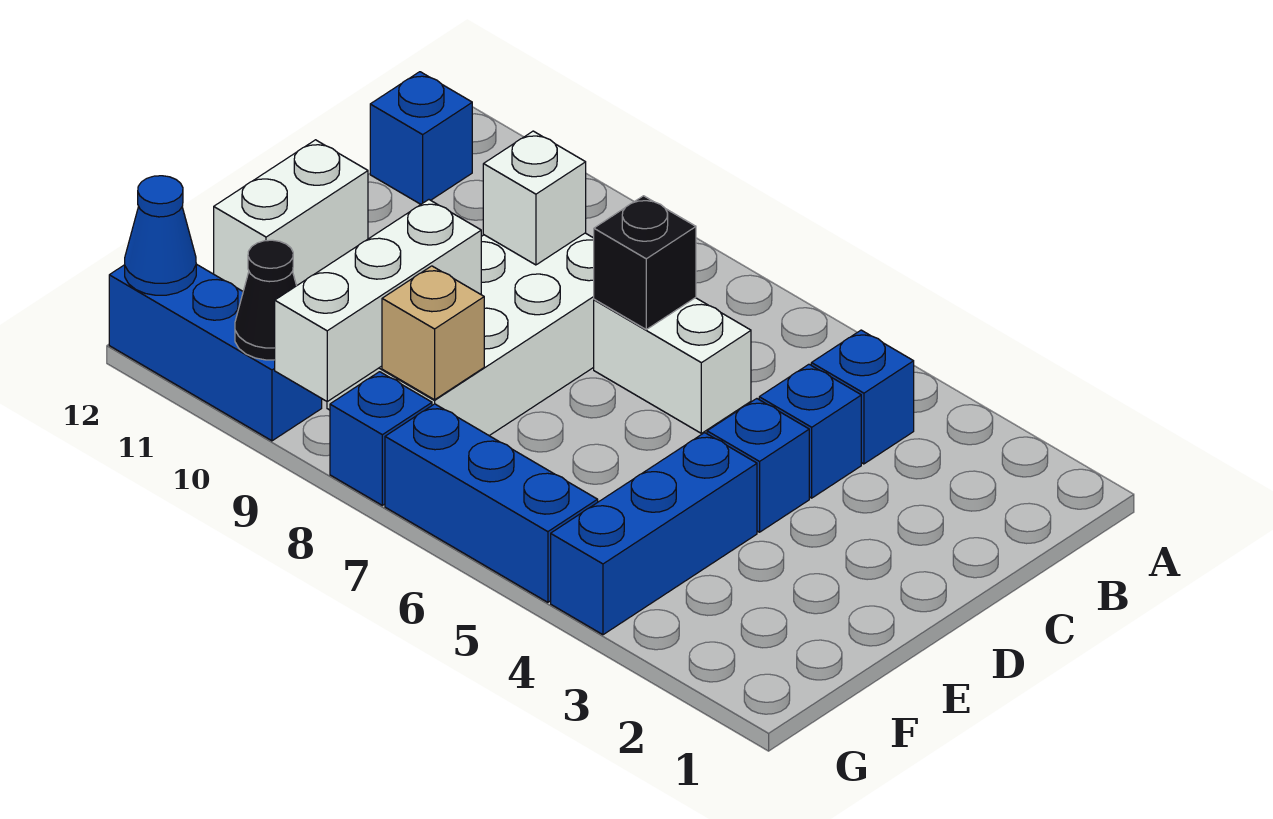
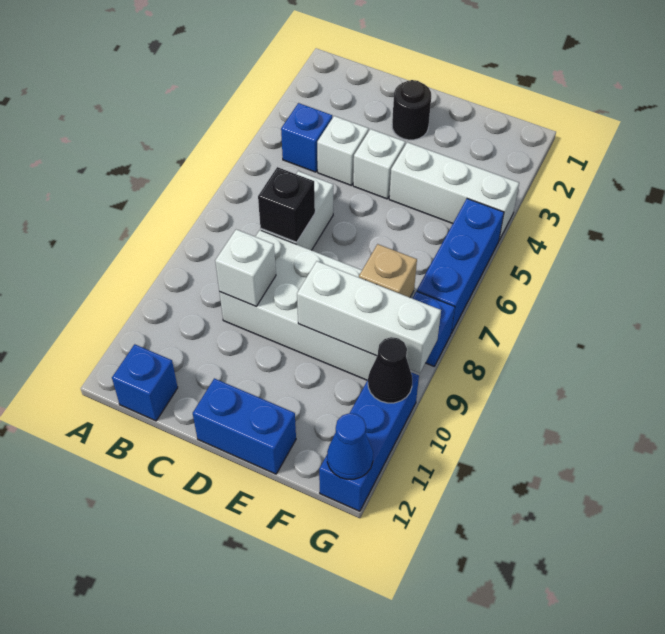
blue 1x1 brick [759,364,861,498] -> white 1x1 brick [317,116,369,185]
none -> black 1x1 round brick [392,80,431,140]
blue 1x1 brick [707,399,809,532] -> white 1x1 brick [353,129,405,199]
white 1x2 brick [214,140,368,291] -> blue 1x2 brick [193,378,296,474]
blue 1x3 brick [551,433,757,635] -> white 1x3 brick [389,142,519,240]

